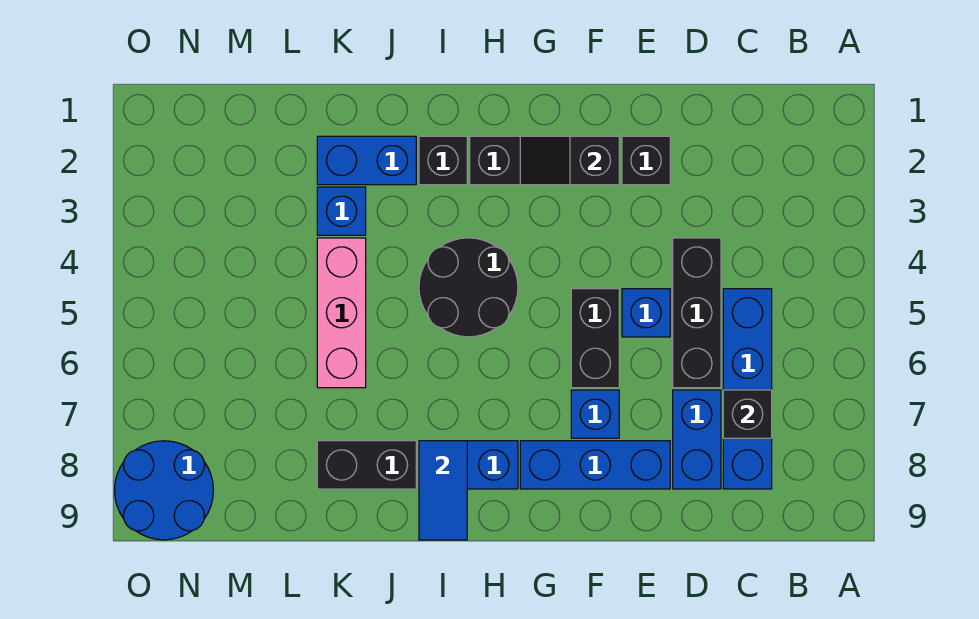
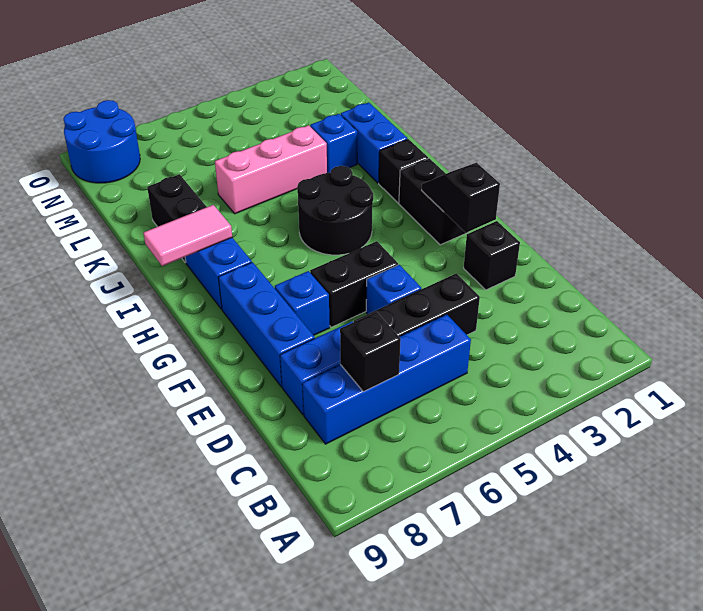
blue 1x2 tile [419,441,467,540] -> pink 1x2 tile [143,205,232,266]

